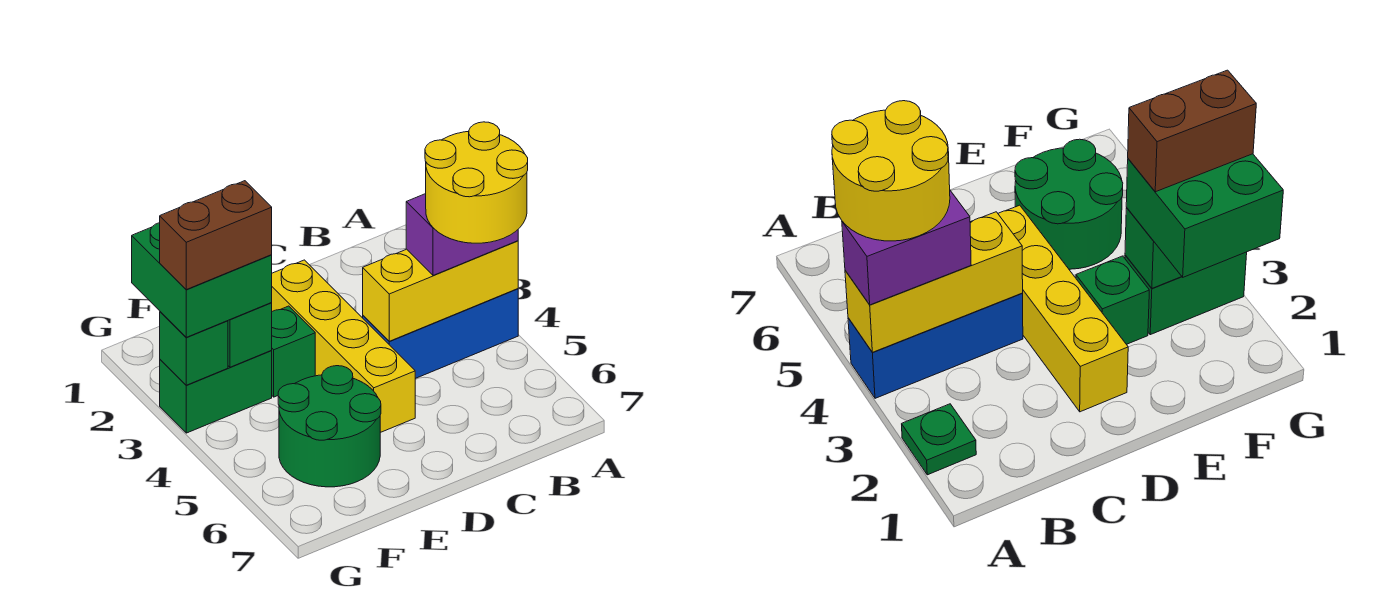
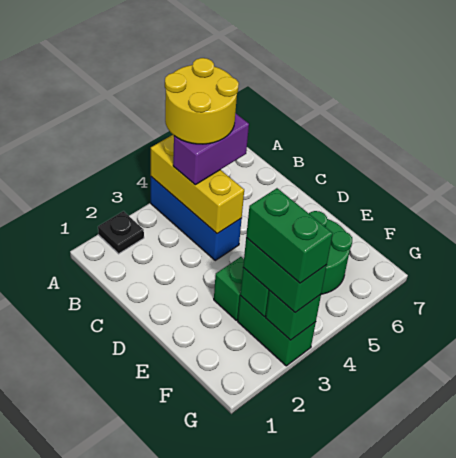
green 1x1 plate [902,404,976,475] -> black 1x1 plate [98,211,144,254]
purple 1x2 brick [406,194,518,275] -> purple 1x2 brick turned to [173,113,249,185]
yellow 1x4 brick [272,260,415,433] -> none
green 2x2 brick [132,223,272,337] -> green 1x2 brick [243,238,327,313]
brown 1x2 brick [160,181,272,290] -> green 1x2 brick [246,188,333,283]

